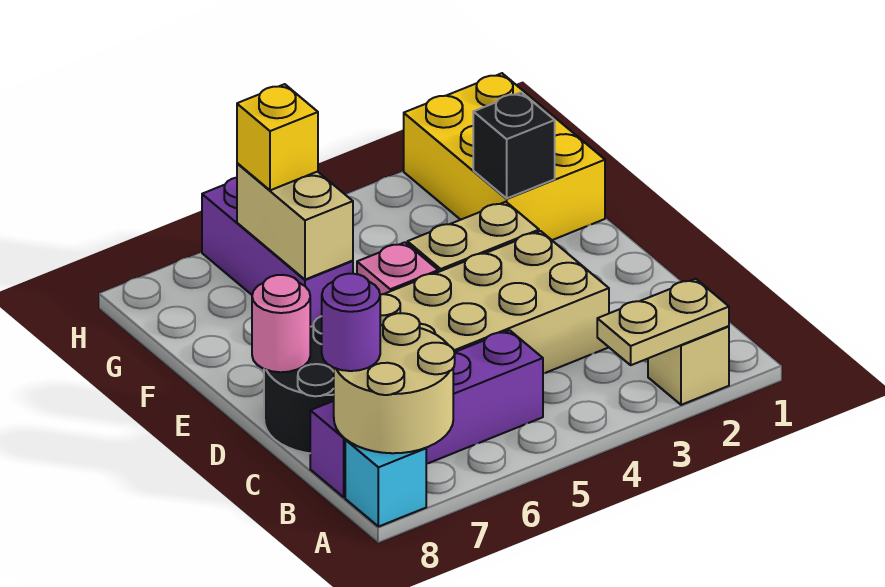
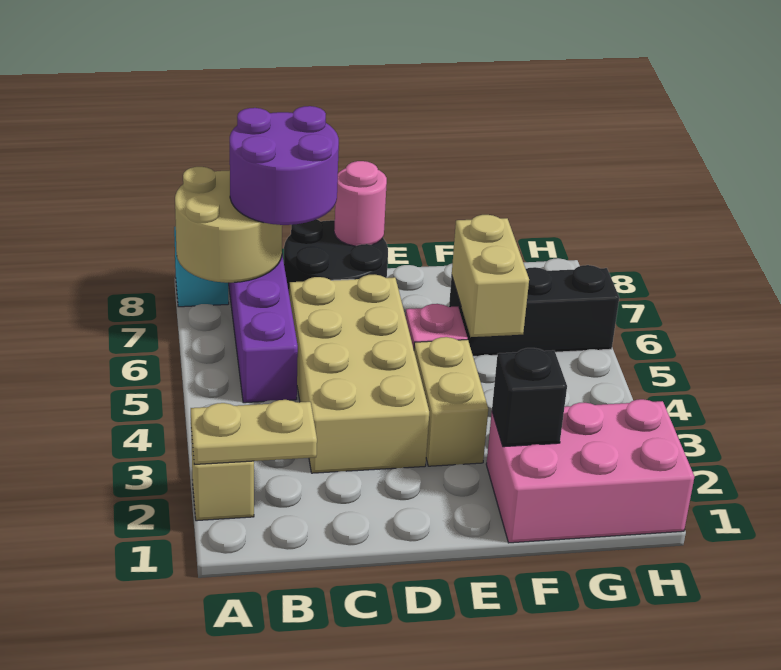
tan 1x2 plate [597,279,729,365] -> tan 1x2 plate turned to [191,400,317,465]
purple 1x1 round brick [322,274,380,371] -> purple 2x2 round brick [230,106,339,225]
yellow 2x3 brick [404,73,605,240] -> pink 2x3 brick [486,399,694,543]
purple 1x3 brick [202,178,353,327] -> black 1x3 brick [449,265,619,356]
tan 1x2 brick [237,163,353,280] -> tan 1x2 brick turned to [452,215,529,337]
yellow 1x1 brick [237,84,318,190] -> none

